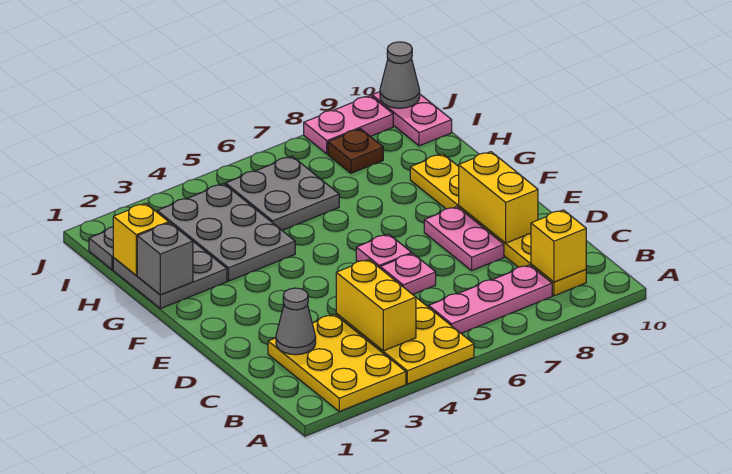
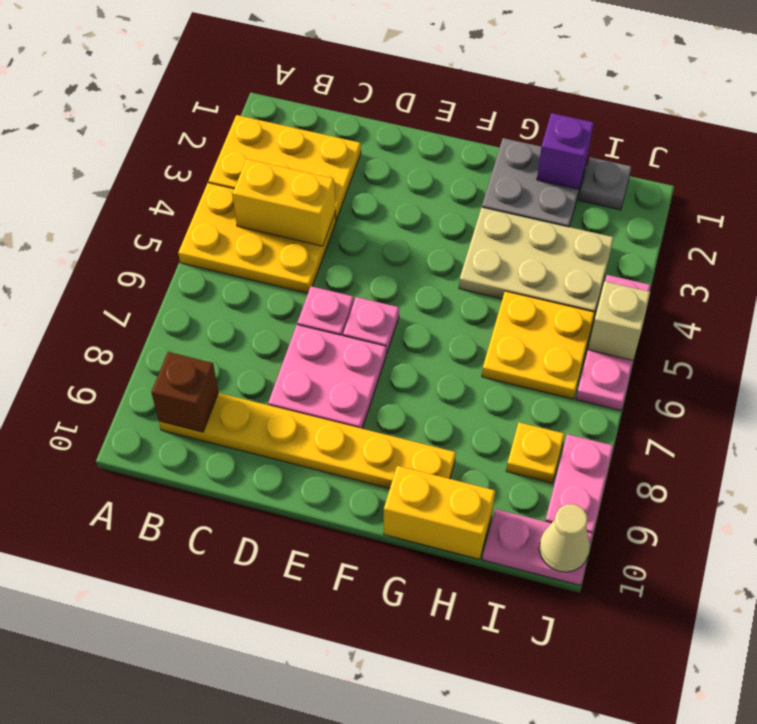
pink 1x3 plate [429,265,552,333] -> pink 1x3 plate moved to [576,275,651,411]
yellow 1x1 brick [531,210,586,282] -> brown 1x1 brick [151,352,218,432]
grey 1x1 cone [276,288,316,355] -> none
pink 1x2 plate [424,207,504,270] -> pink 2x2 plate [268,325,386,429]
yellow 1x2 brick [459,152,538,243] -> yellow 1x2 brick moved to [384,466,495,559]
grey 1x1 brick [137,223,193,295] -> none
grey 2x3 plate [157,184,295,281] -> tan 2x3 plate [459,207,614,312]
yellow 1x1 brick [113,203,169,275] -> purple 1x1 brick [537,113,594,189]
grey 2x2 plate [226,156,339,230] -> yellow 2x2 plate [482,291,595,399]
brown 1x1 plate [328,129,383,173] -> yellow 1x1 plate [506,422,564,483]
none -> tan 1x1 brick [588,282,650,360]
grey 1x1 cone [380,42,420,108] -> tan 1x1 cone [539,504,590,572]

